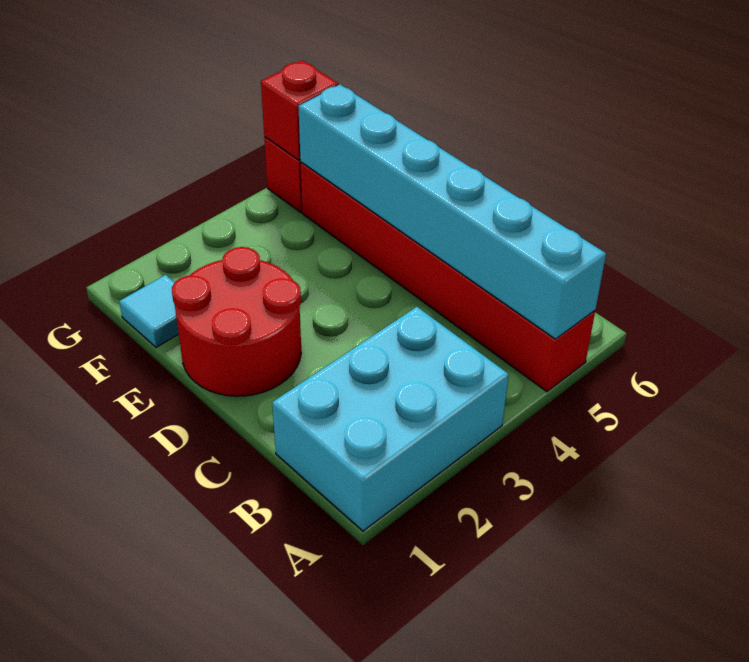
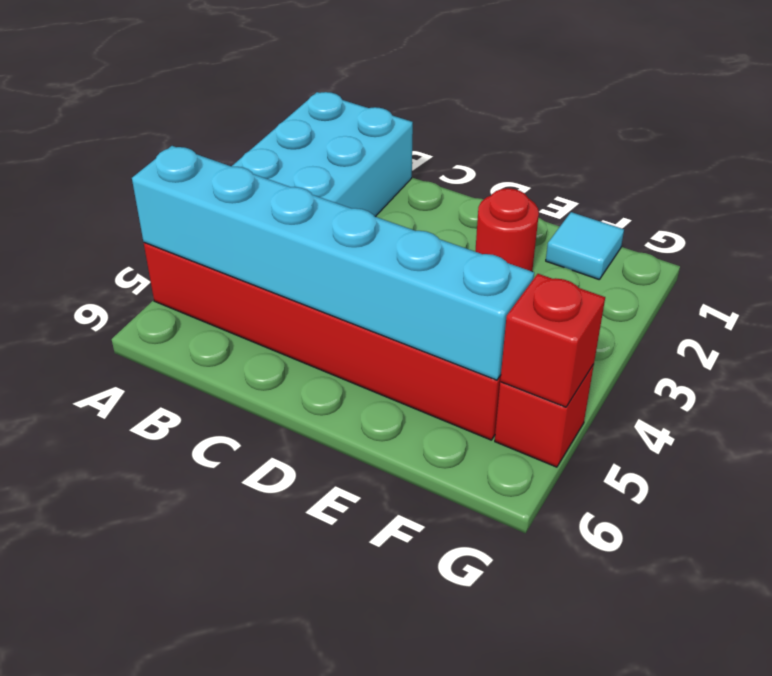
red 2x2 round brick [172,247,301,396] -> red 1x1 round brick [475,188,539,271]

